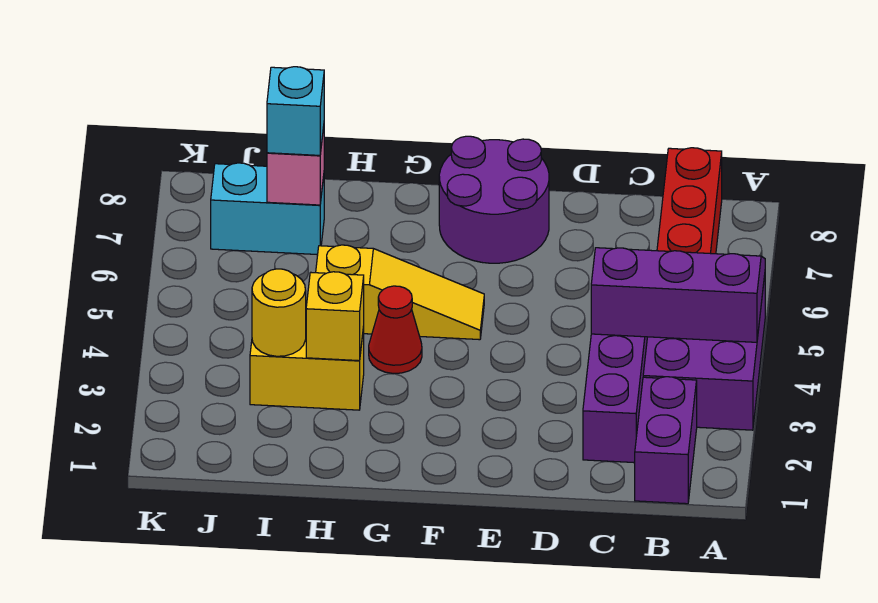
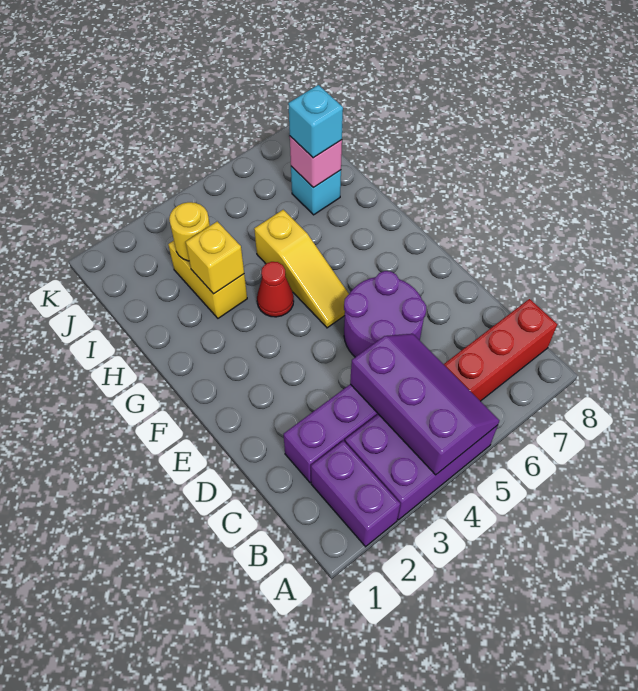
purple 1x2 brick [635,377,697,504] -> purple 1x2 brick turned to [311,441,400,547]
purple 2x2 round brick [439,136,549,263] -> purple 2x2 round brick moved to [344,271,426,357]
cyan 1x2 brick [211,163,324,255] -> cyan 1x1 brick [291,166,341,215]

